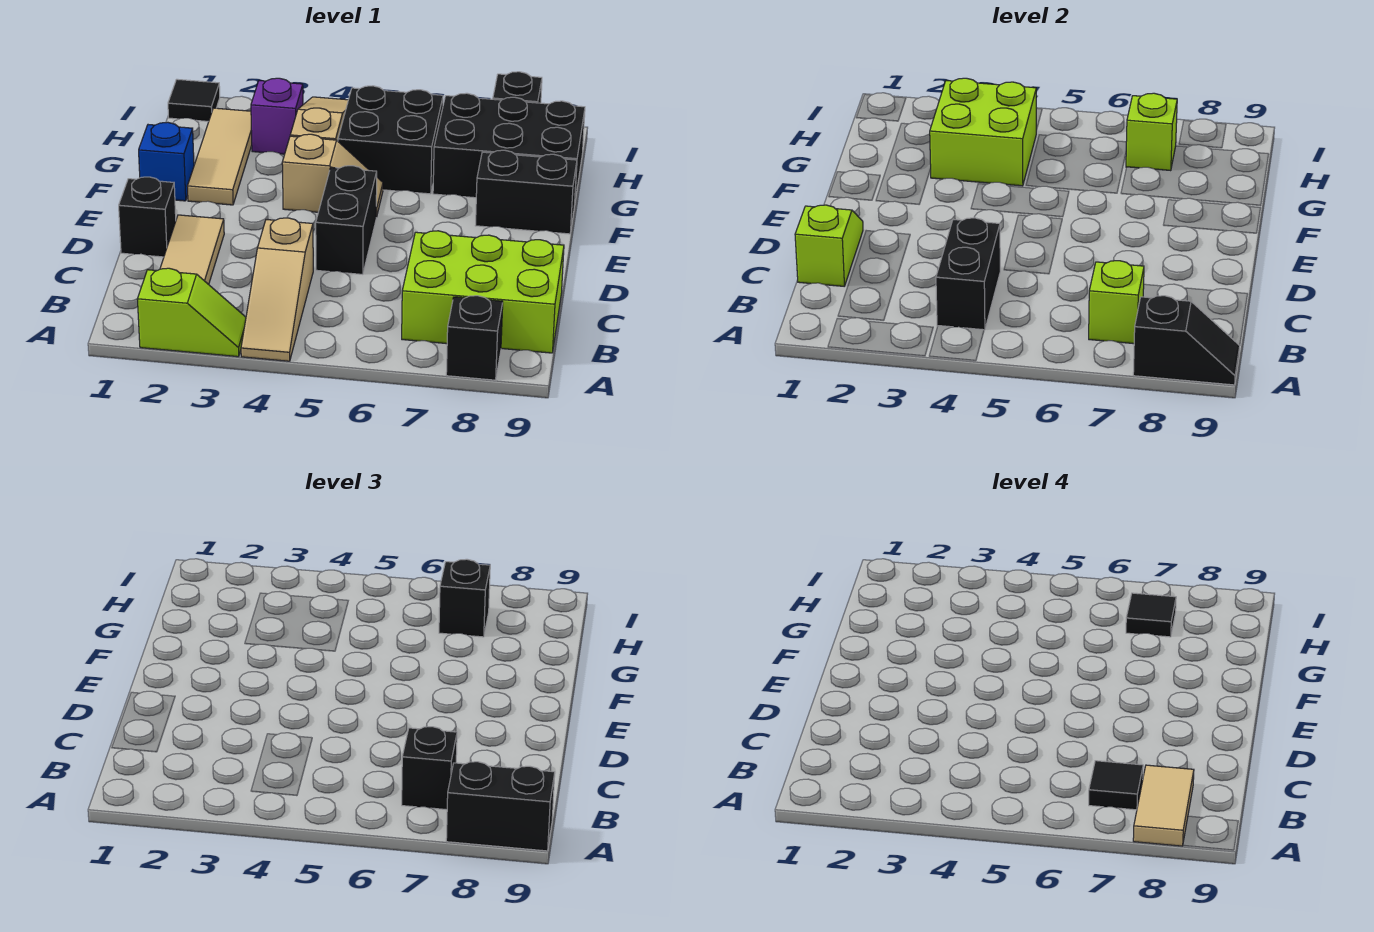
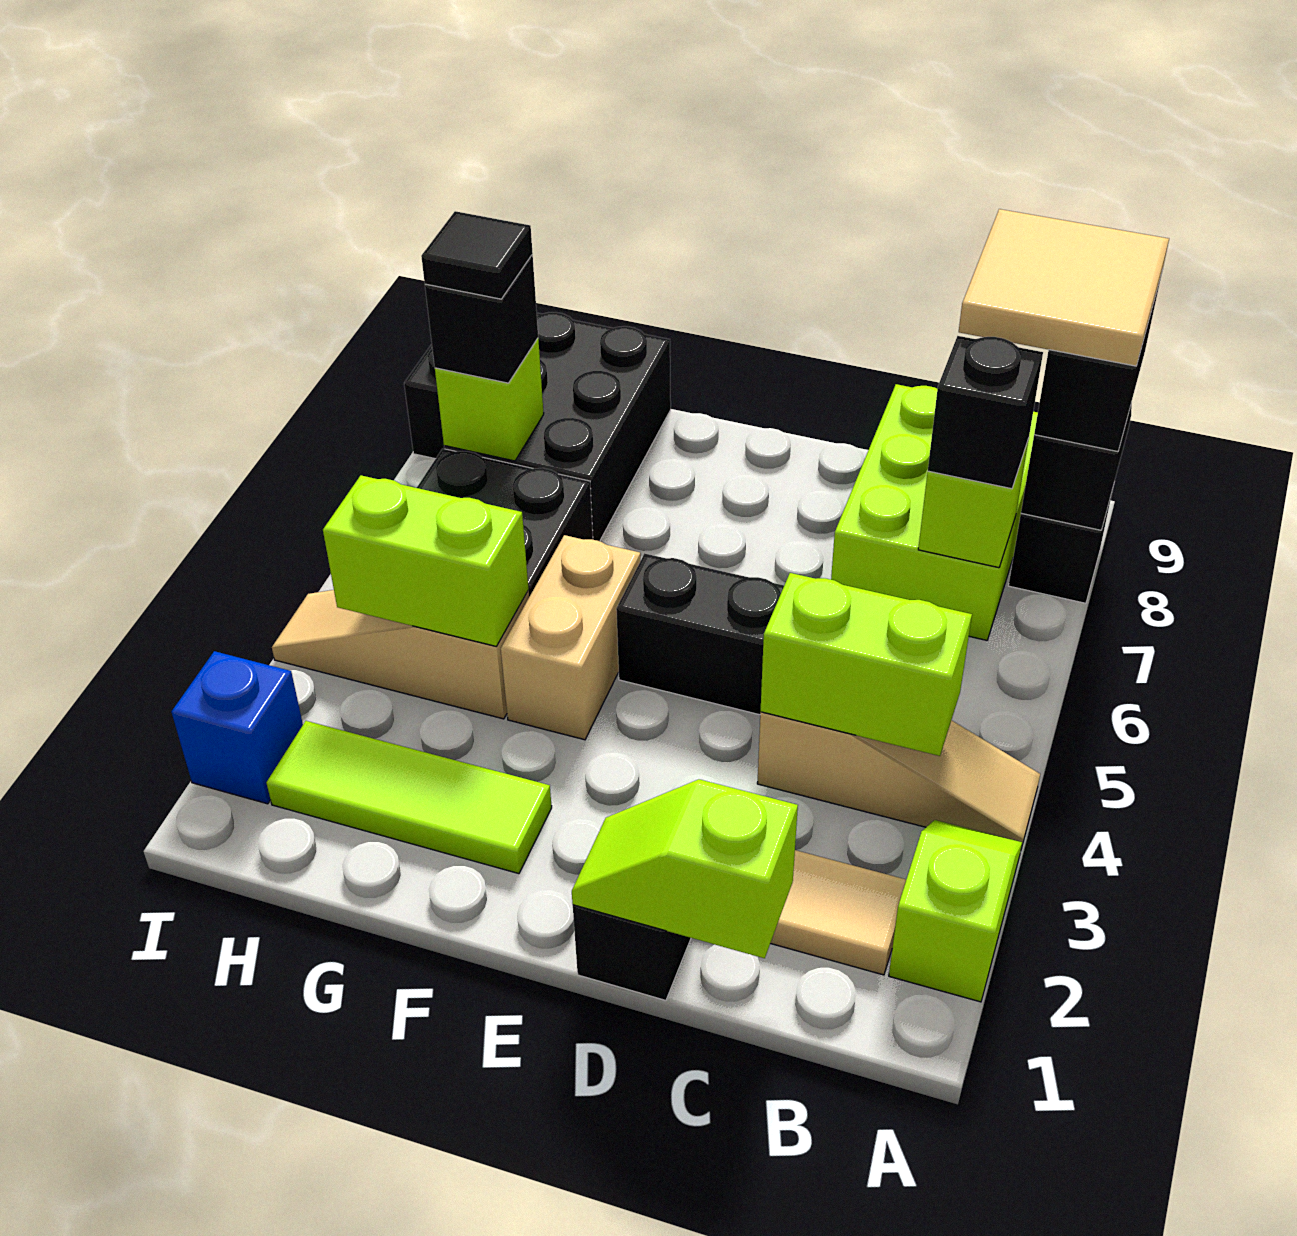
tan 1x2 tile [1133,765,1194,846] -> tan 2x2 tile [959,209,1169,366]
black 1x2 brick [936,218,1000,330] -> lime 1x2 brick [761,573,972,756]
black 1x1 tile [1089,761,1143,810] -> none
blue 1x1 brick [139,122,194,201] -> blue 1x1 brick moved to [171,651,303,804]
tan 1x3 tile [187,108,252,205] -> lime 1x3 tile [266,721,552,874]
tan 1x2 slope [282,134,383,217] -> tan 1x2 brick [501,535,641,740]
black 1x2 brick [475,150,577,234] -> none
lime 2x2 brick [930,78,1036,186] -> lime 1x2 brick [323,475,529,646]
purple 1x1 brick [251,78,303,154] -> none
black 1x1 tile [168,79,220,121] -> none

